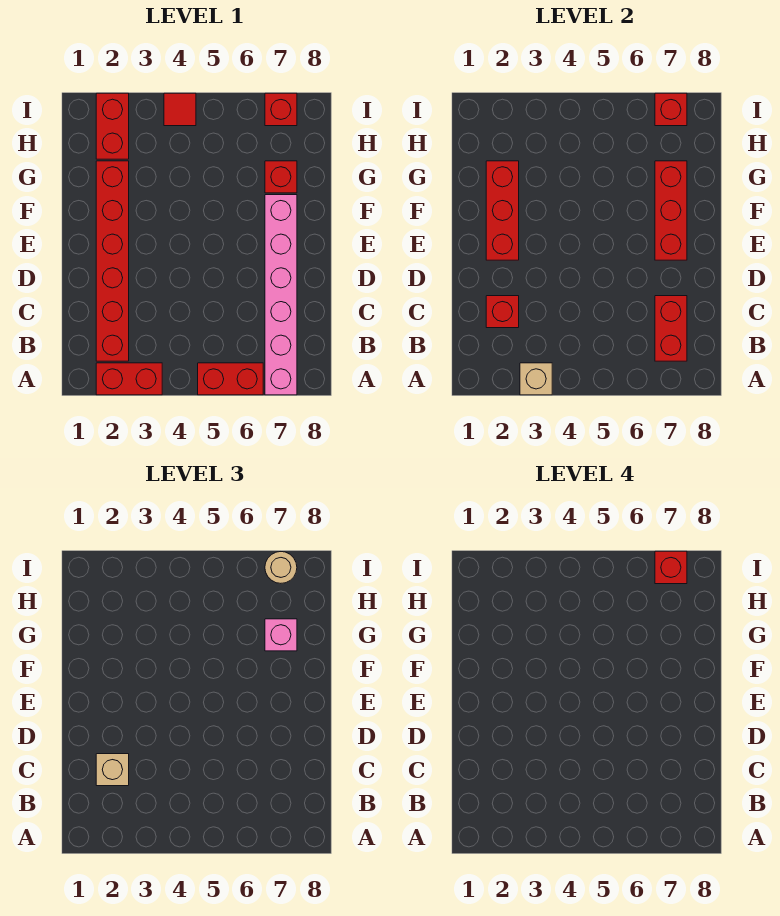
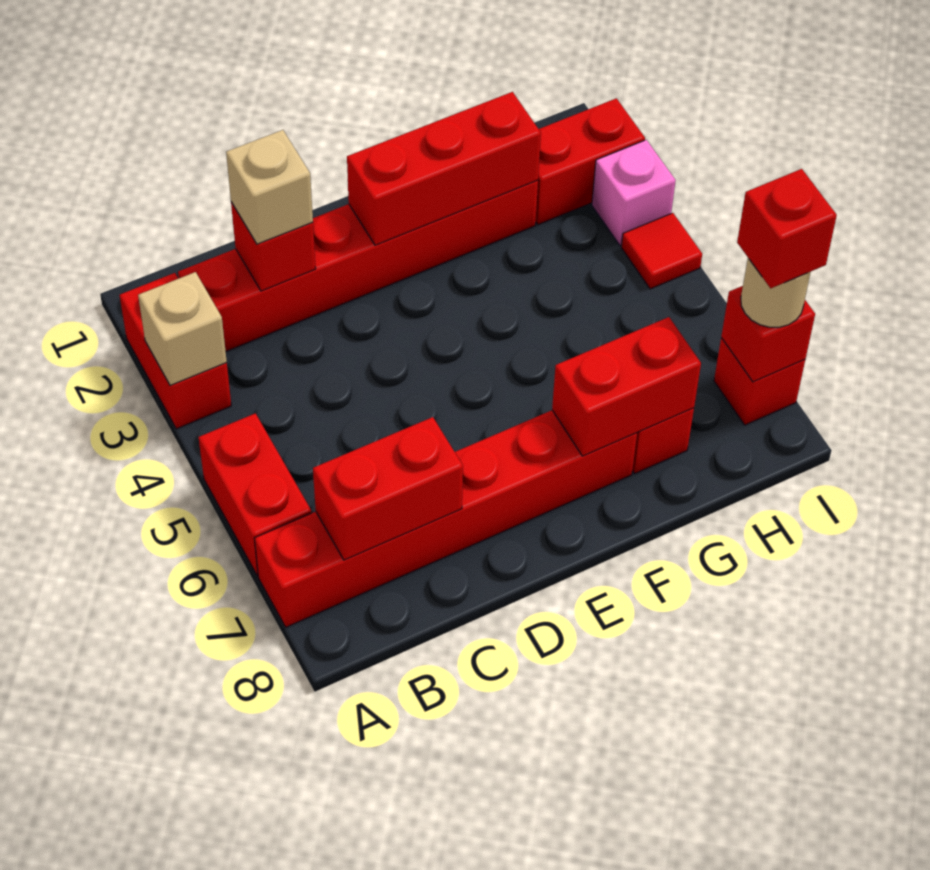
pink 1x6 brick [265,195,297,395] -> red 1x6 brick [255,410,637,627]
red 1x3 brick [655,161,687,260] -> red 1x2 brick [552,317,701,456]
pink 1x1 brick [265,619,297,651] -> pink 1x1 brick moved to [592,140,676,246]

